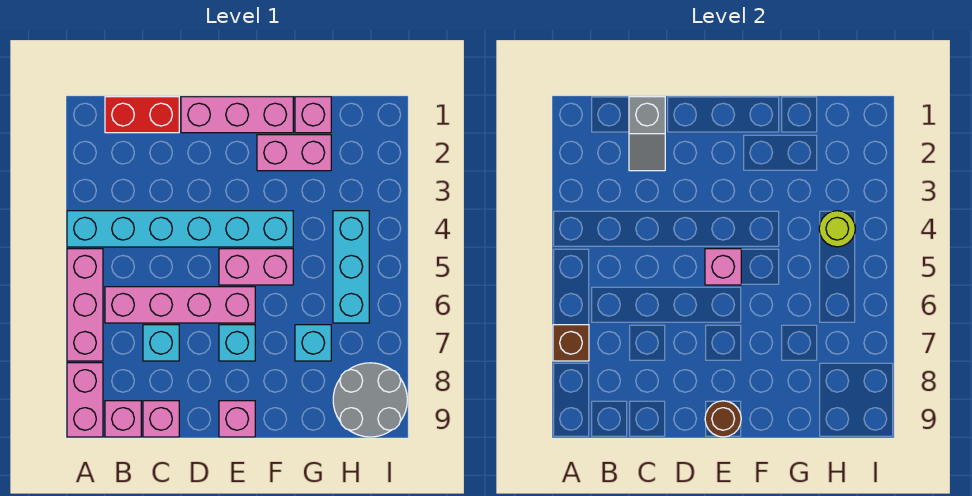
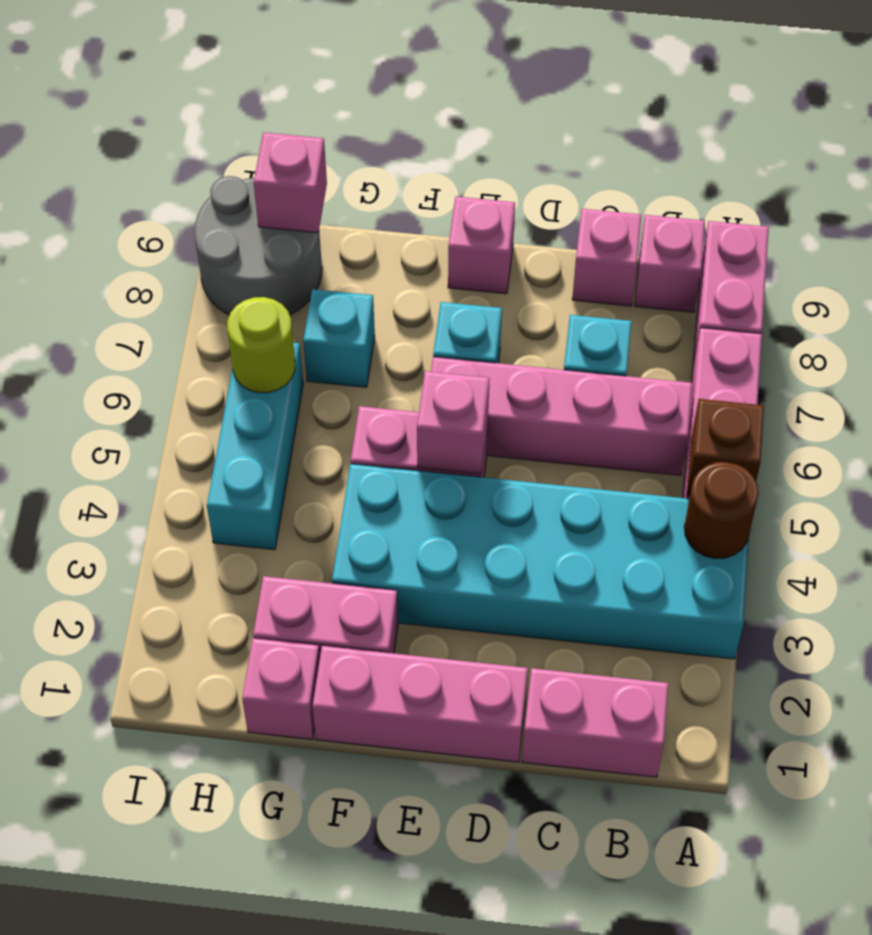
cyan 1x6 brick [67,211,293,247] -> cyan 2x6 brick [332,464,749,659]
brown 1x1 brick [553,325,589,361] -> brown 1x1 brick moved to [687,399,764,495]
red 1x2 brick [105,97,179,133] -> pink 1x2 brick [522,668,669,777]
grey 1x2 slope [629,97,665,171] -> none
brown 1x1 round brick [705,401,741,437] -> brown 1x1 round brick moved to [684,462,759,559]
lime 1x1 round brick [819,211,855,247] -> lime 1x1 round brick moved to [227,297,295,393]
none -> pink 1x1 brick [254,132,327,233]

